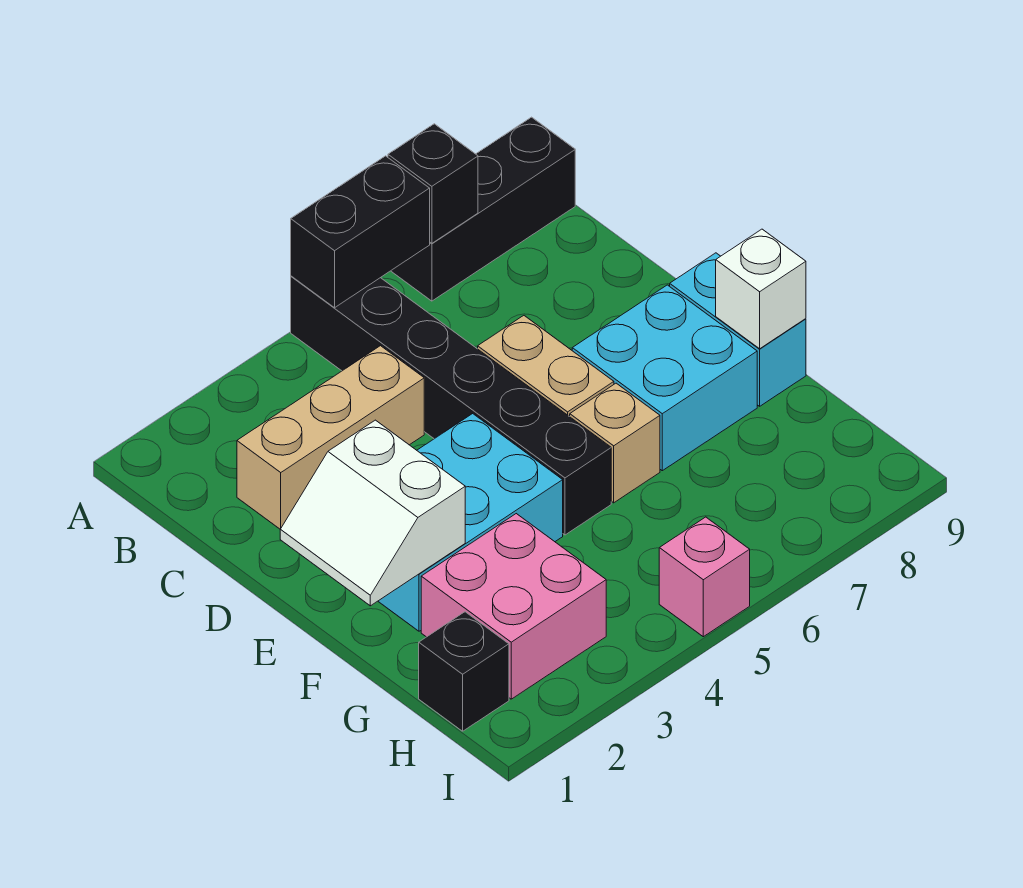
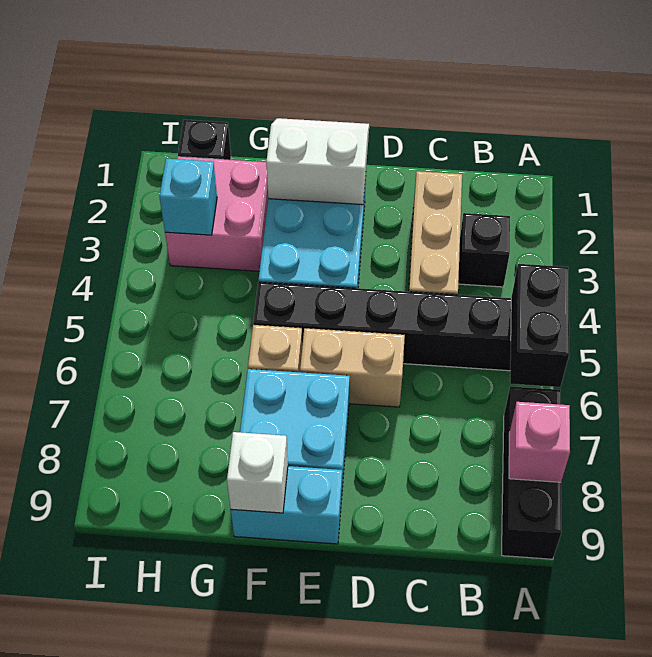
black 1x1 brick [388,124,478,243] -> black 1x1 brick moved to [458,213,510,287]
none -> cyan 1x1 brick [159,159,217,235]
pink 1x1 brick [659,517,750,637] -> pink 1x1 brick moved to [509,402,570,482]

